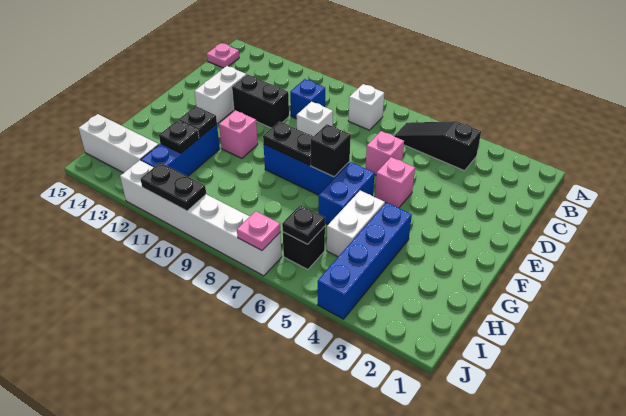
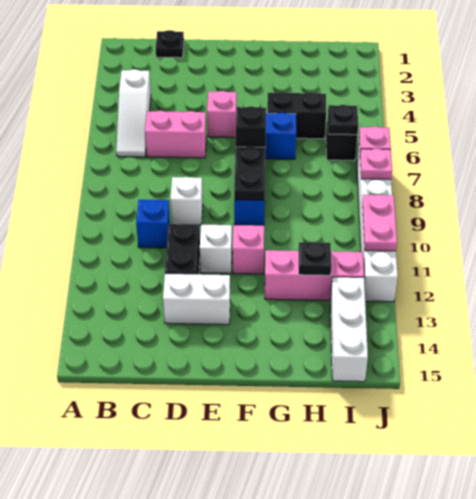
black 1x3 slope [394,121,481,171] -> white 1x3 slope [116,69,151,157]
white 1x1 brick [348,84,384,130] -> white 1x1 brick moved to [200,225,232,274]
pink 1x1 plate [207,43,239,68] -> pink 1x1 plate moved to [360,148,392,179]
pink 1x1 brick [365,131,404,175] -> pink 1x2 brick [145,111,206,158]
blue 1x4 brick [318,203,412,319] -> none
white 1x2 brick [327,191,385,257] -> black 1x2 brick [267,92,326,139]
blue 1x3 brick [141,124,220,176] -> pink 1x3 brick [265,250,364,301]
black 1x1 plate [178,106,217,138] -> black 1x1 plate moved to [156,30,184,58]
black 1x2 plate [140,163,206,211] -> pink 1x2 plate [362,195,397,251]

